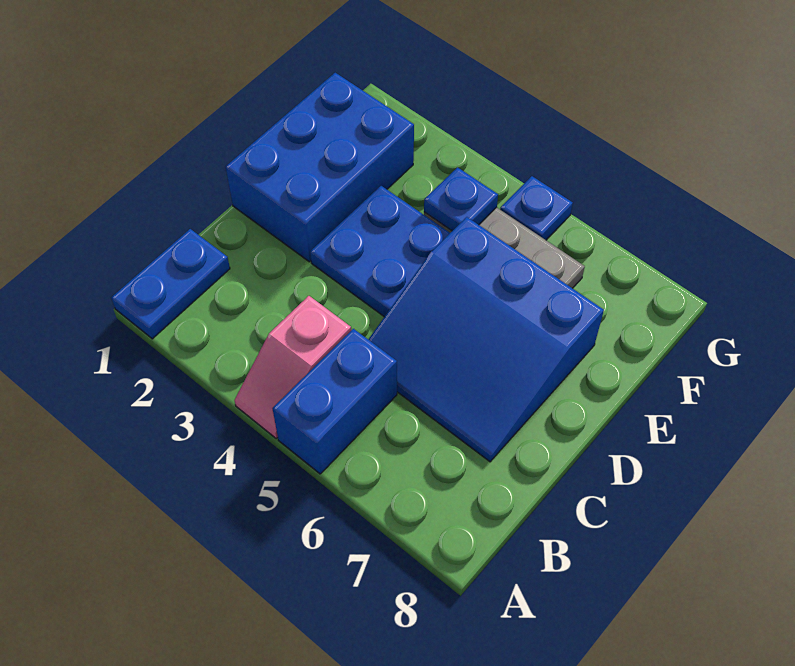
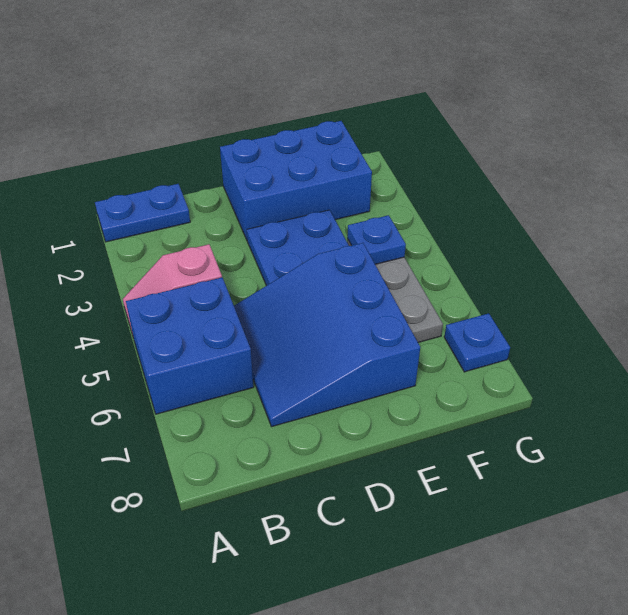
blue 1x2 brick [273,329,397,474] -> blue 2x2 brick [126,278,254,414]
blue 1x1 plate [500,176,573,240] -> blue 1x1 plate moved to [444,313,510,372]

